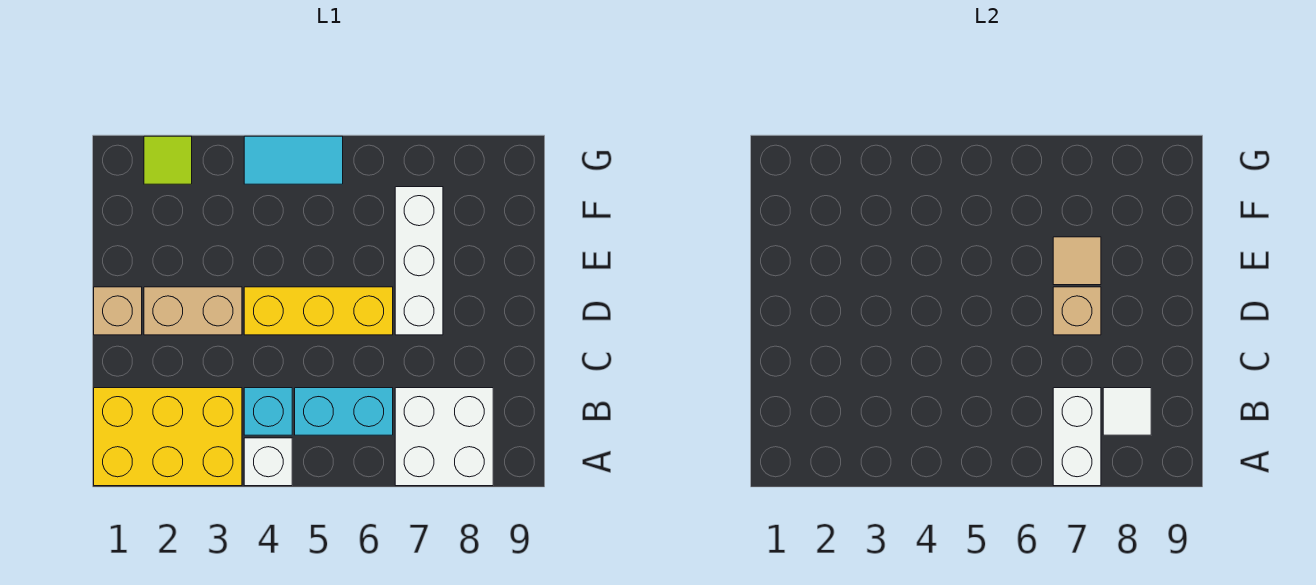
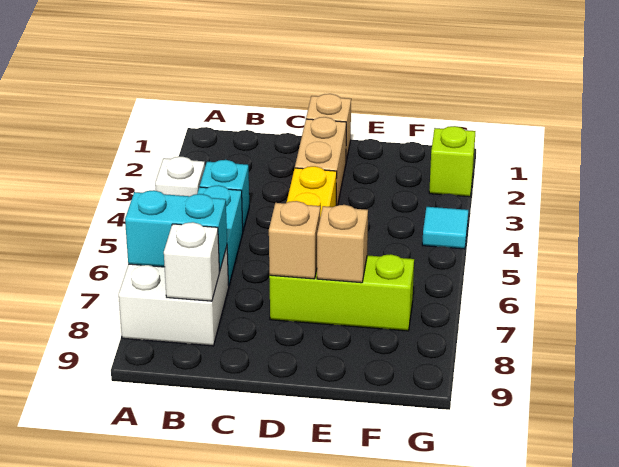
yellow 2x3 brick [94,388,242,486] -> none
white 1x2 brick [1053,388,1101,486] -> cyan 1x2 brick [125,190,227,271]
white 1x1 tile [1103,388,1151,435] -> white 1x1 brick [164,222,220,301]
white 1x3 brick [395,187,443,335] -> lime 1x3 brick [269,254,414,331]
tan 1x1 tile [1053,237,1101,285] -> tan 1x1 brick [317,205,368,283]
lime 1x1 tile [144,136,192,184] -> lime 1x1 brick [429,126,475,197]
cyan 1x2 tile [244,136,343,184] -> cyan 1x1 tile [422,207,468,249]

